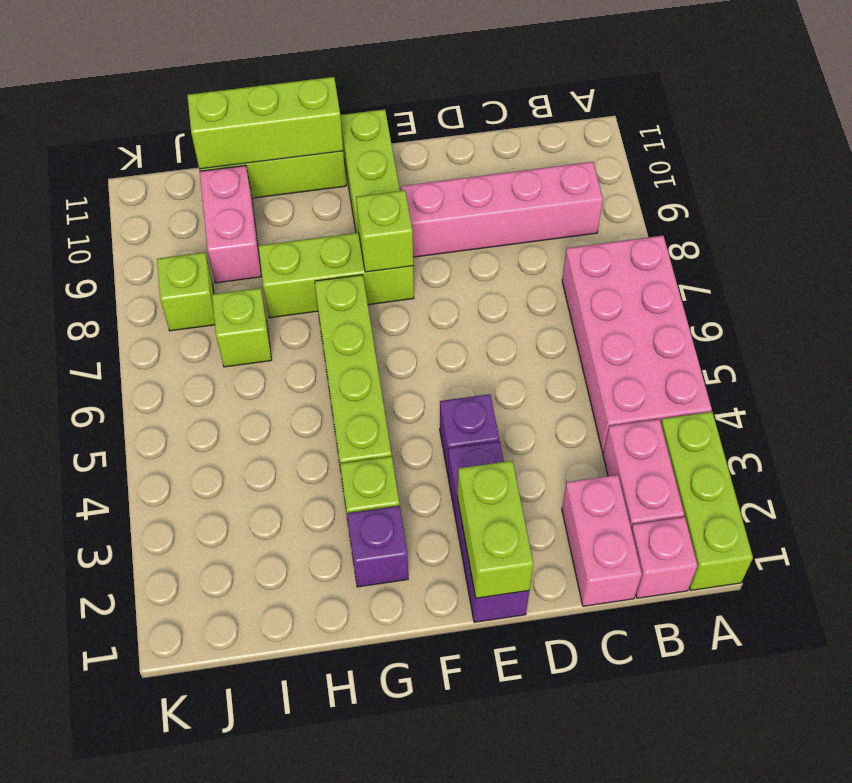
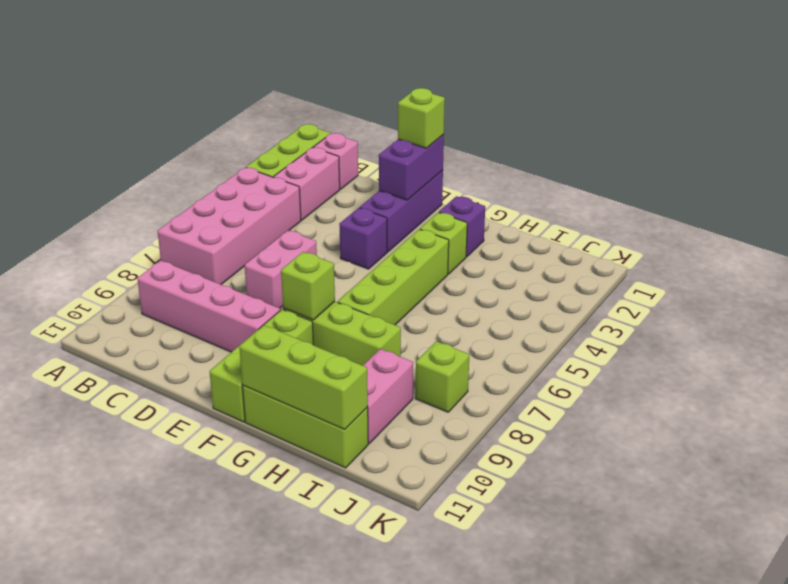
pink 1x2 brick [562,475,642,606] -> pink 1x2 brick moved to [245,231,317,308]
lime 1x2 brick [457,461,533,598] -> purple 1x2 brick [379,135,444,200]
lime 1x1 brick [212,288,271,367] -> lime 1x1 brick moved to [398,88,445,148]

